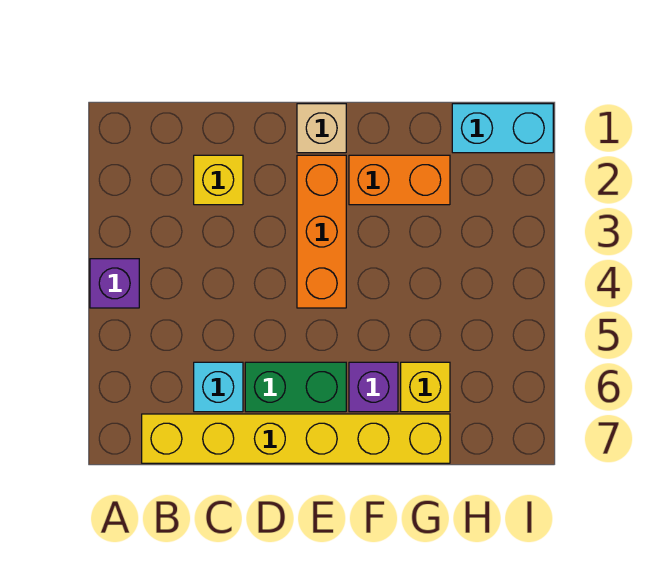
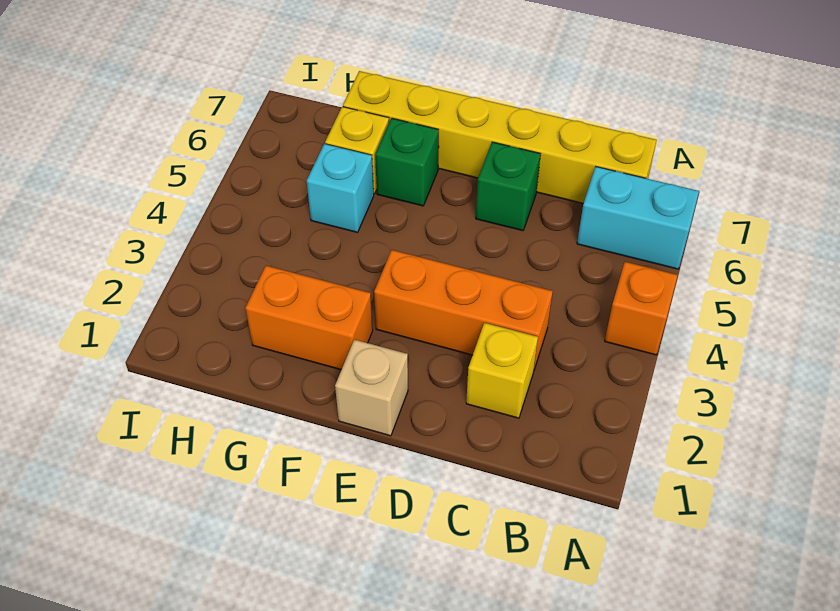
purple 1x1 brick [90,259,139,308] -> orange 1x1 brick [605,262,678,355]
cyan 1x1 brick [194,362,243,412] -> cyan 1x1 brick moved to [307,144,374,232]
green 1x2 brick [245,362,346,412] -> green 1x1 brick [476,142,541,231]
orange 1x3 brick [297,155,346,308] -> orange 1x3 brick turned to [374,250,553,370]
purple 1x1 brick [349,362,398,412] -> green 1x1 brick [375,118,439,206]
cyan 1x2 brick [452,104,553,153] -> cyan 1x2 brick moved to [577,167,699,269]

